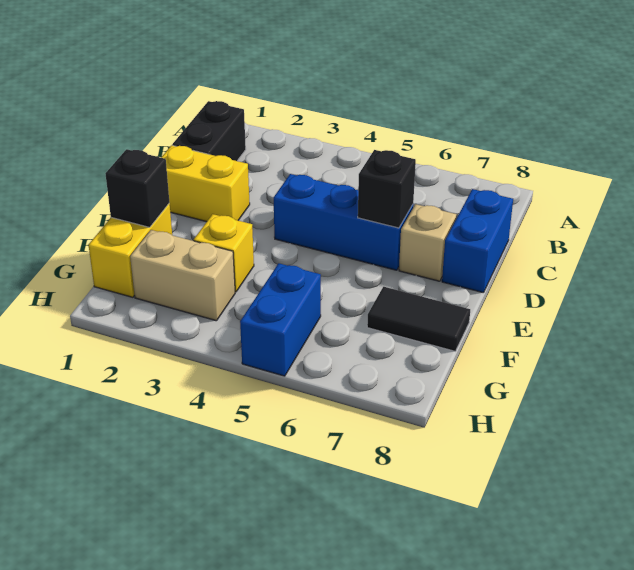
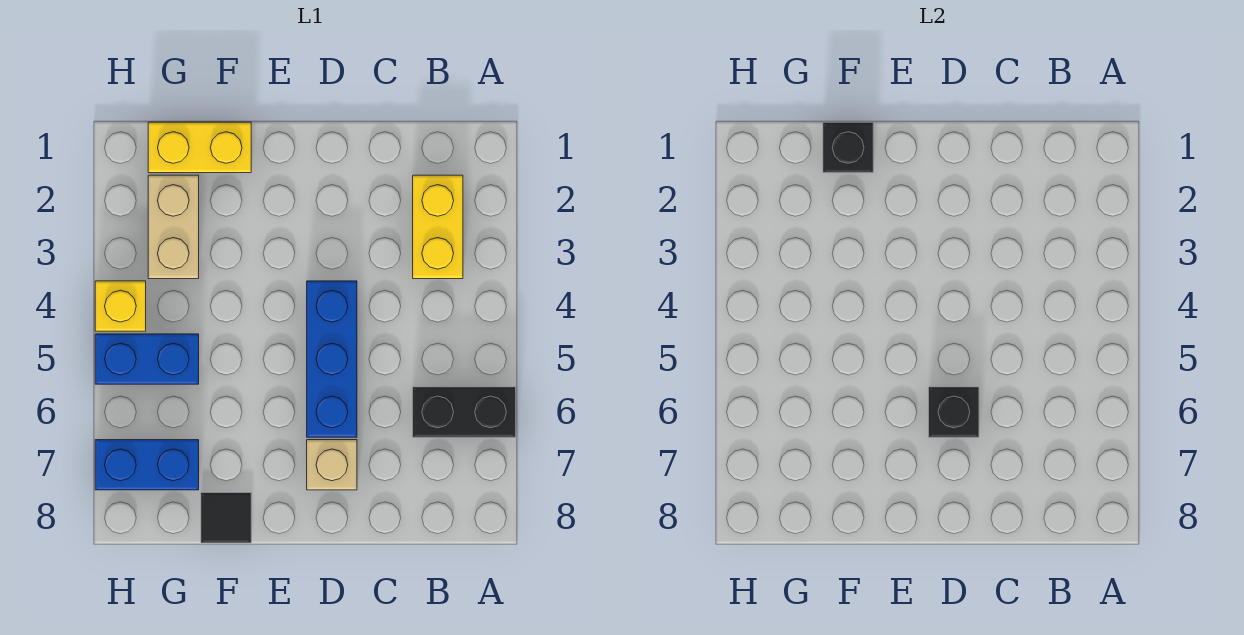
black 1x2 brick [172,101,246,161] -> black 1x2 brick moved to [413,387,516,437]
blue 1x2 brick [442,189,513,293] -> blue 1x2 brick moved to [95,440,199,490]
yellow 1x2 brick [161,145,250,222] -> yellow 1x2 brick moved to [413,175,463,279]
yellow 1x1 brick [194,214,254,292] -> yellow 1x1 brick moved to [95,281,146,331]
black 1x2 tile [367,287,470,351] -> black 1x1 tile [201,493,251,543]

